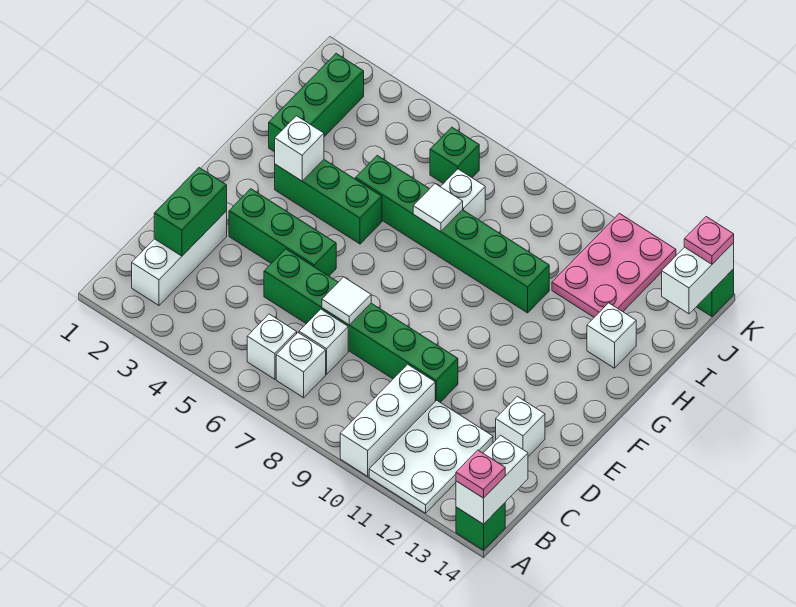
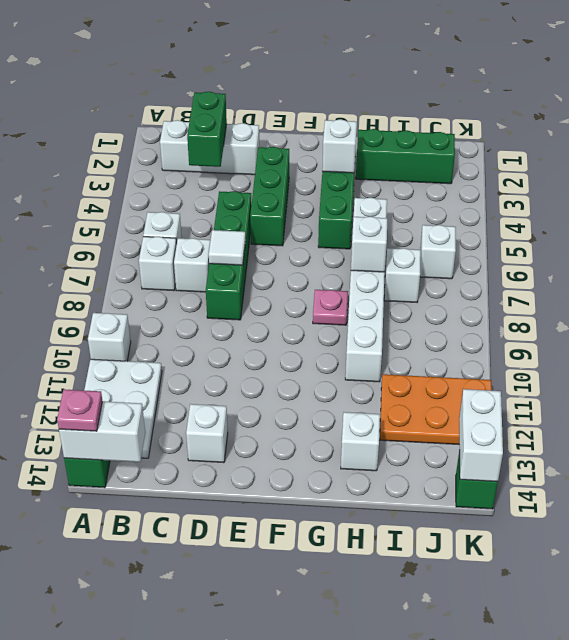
white 1x3 brick [340,364,435,476] -> white 1x1 brick [88,313,131,361]
white 2x3 plate [369,400,493,513] -> white 2x3 plate turned to [84,359,162,458]
green 1x2 brick [154,168,227,256] -> green 1x2 brick turned to [187,92,227,167]
green 1x6 brick [264,249,458,402] -> green 1x4 brick [206,191,251,320]
green 1x6 brick [355,156,549,313] -> white 1x6 brick [345,198,387,382]
white 1x1 tile [413,184,463,232] -> white 1x1 brick [351,216,387,272]
pink 2x3 plate [552,213,676,317] -> orange 2x3 plate [380,374,492,444]
green 1x1 brick [430,127,479,184] -> white 1x1 brick [420,225,456,279]
white 1x2 brick [662,243,734,314] -> white 1x2 brick turned to [459,389,503,482]
pink 1x1 plate [684,217,734,264] -> pink 1x1 plate moved to [313,290,348,325]

